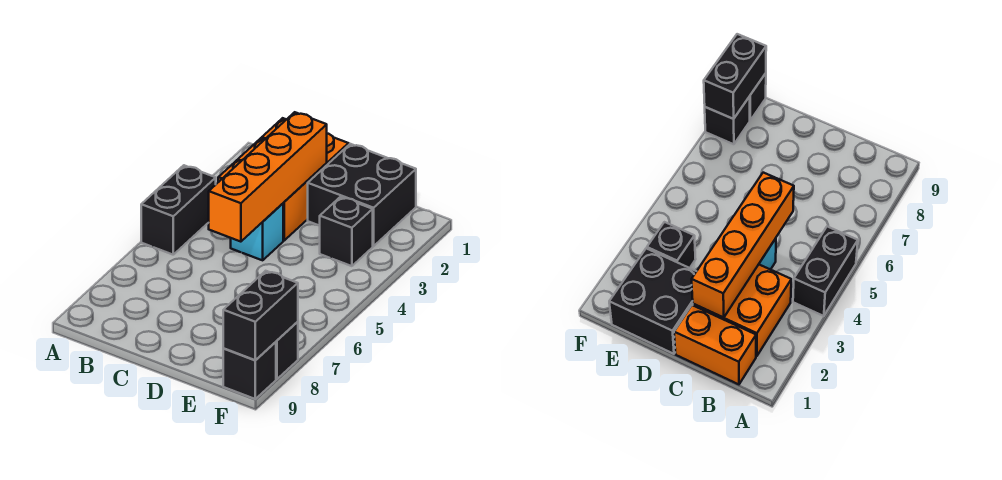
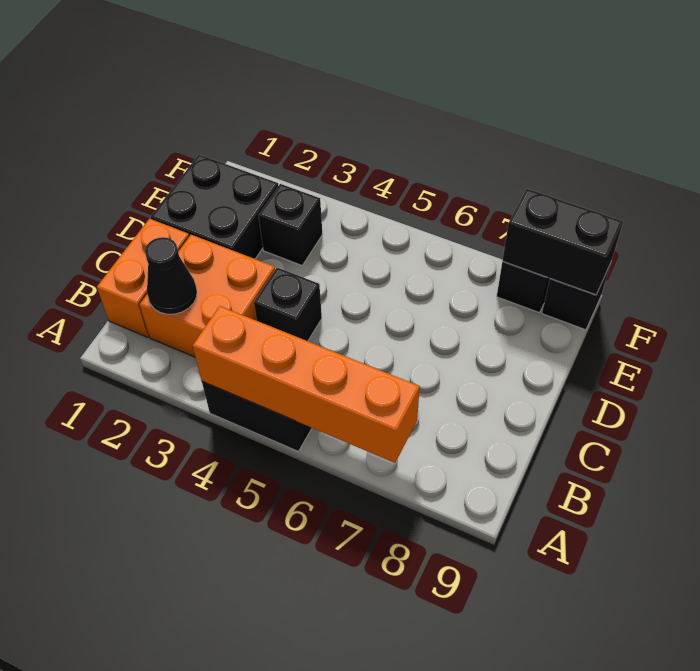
none -> black 1x1 cone [145,237,197,314]
orange 1x4 brick [209,112,327,242] -> orange 1x4 brick moved to [193,306,420,463]
cyan 1x1 brick [231,204,283,260] -> black 1x1 brick [254,268,322,341]

